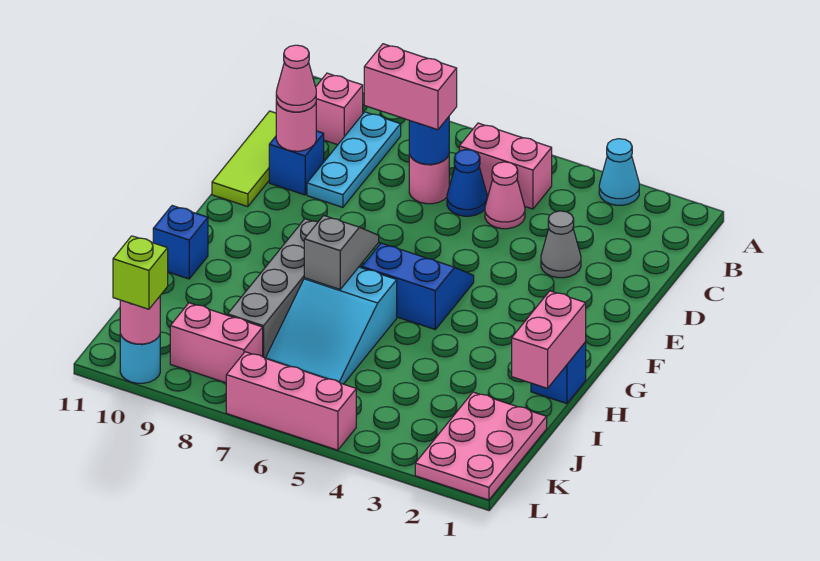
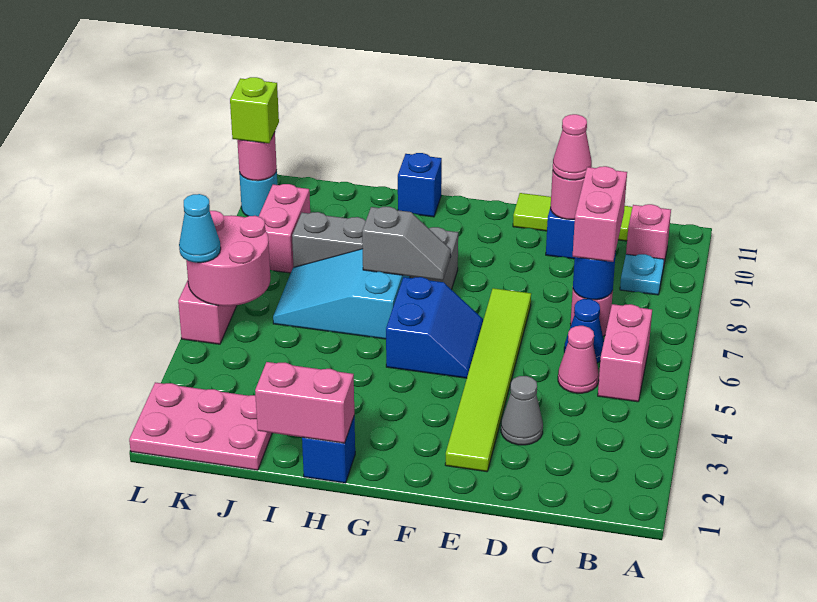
cyan 1x1 cone [599,139,639,205] -> cyan 1x1 cone moved to [179,194,221,263]
cyan 1x3 plate [307,112,401,207] -> cyan 1x1 plate [620,254,664,295]
none -> lime 1x6 tile [445,288,531,472]
none -> pink 2x2 round brick [186,211,270,306]

